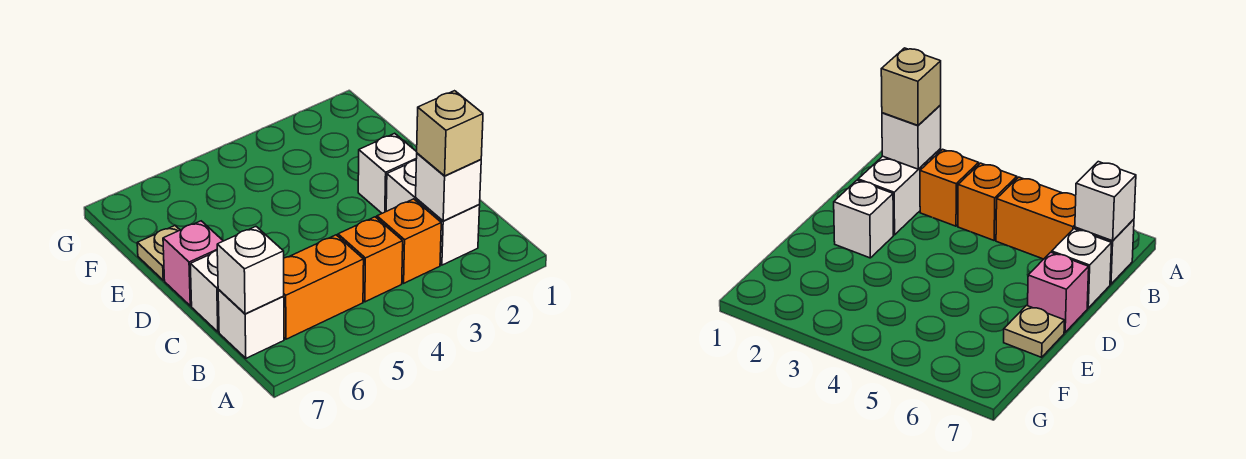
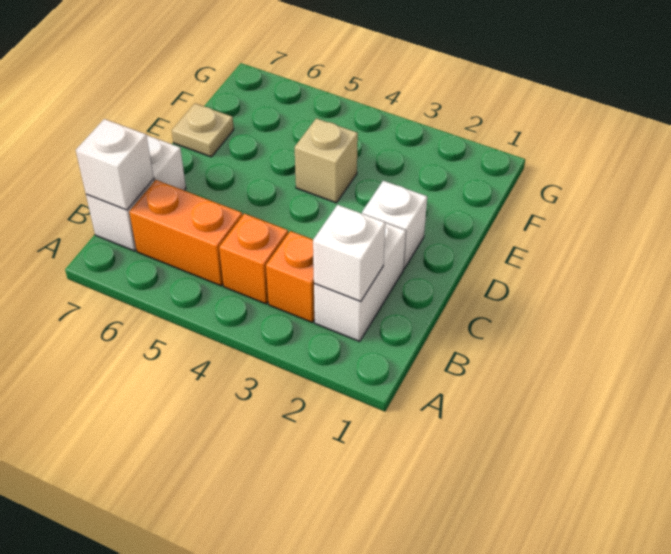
tan 1x1 brick [417,91,483,176] -> tan 1x1 brick moved to [295,118,358,203]
pink 1x1 brick [163,221,223,306] -> none

